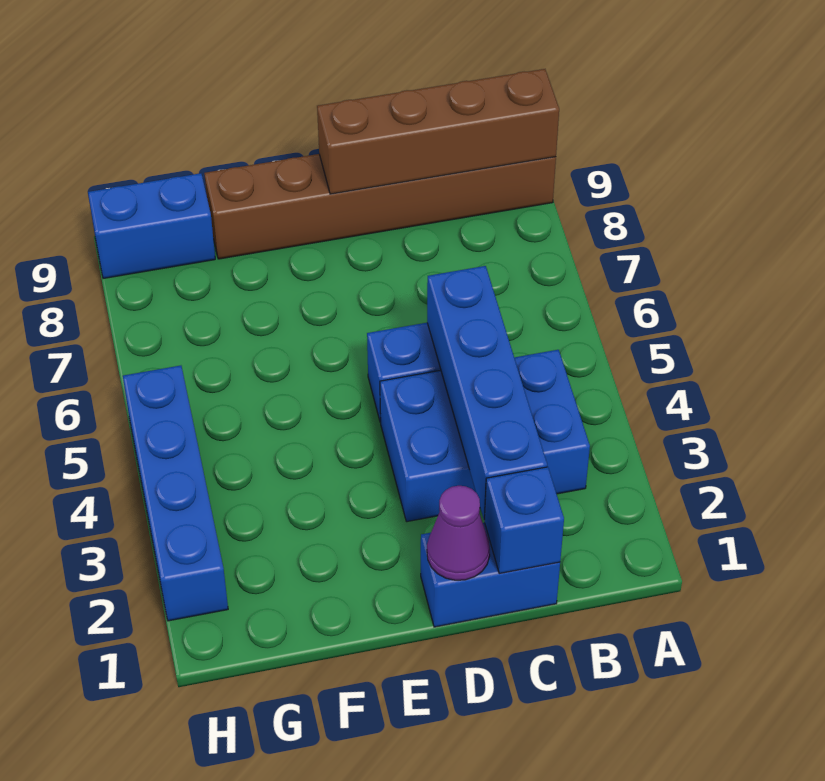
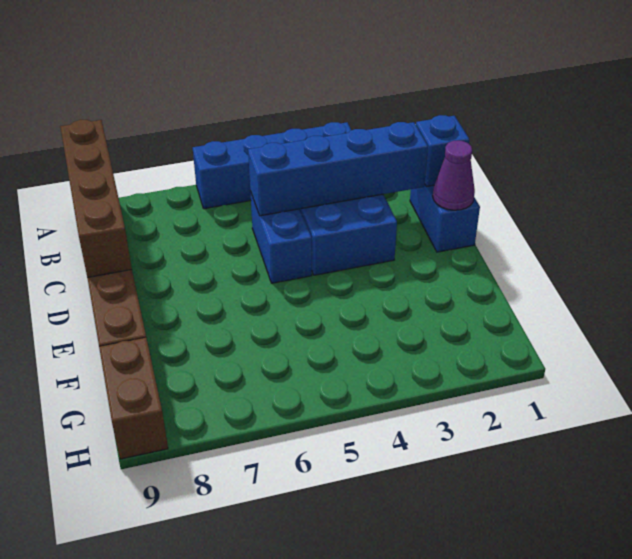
blue 1x2 brick [88,173,215,279] -> brown 1x2 brick [99,338,168,459]
blue 1x4 brick [123,366,228,621] -> blue 1x4 brick moved to [193,122,351,209]

